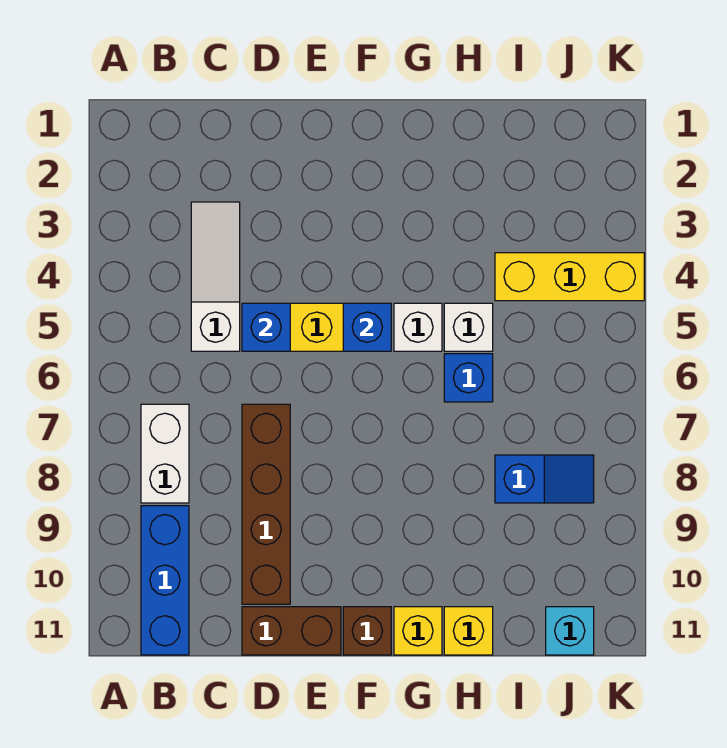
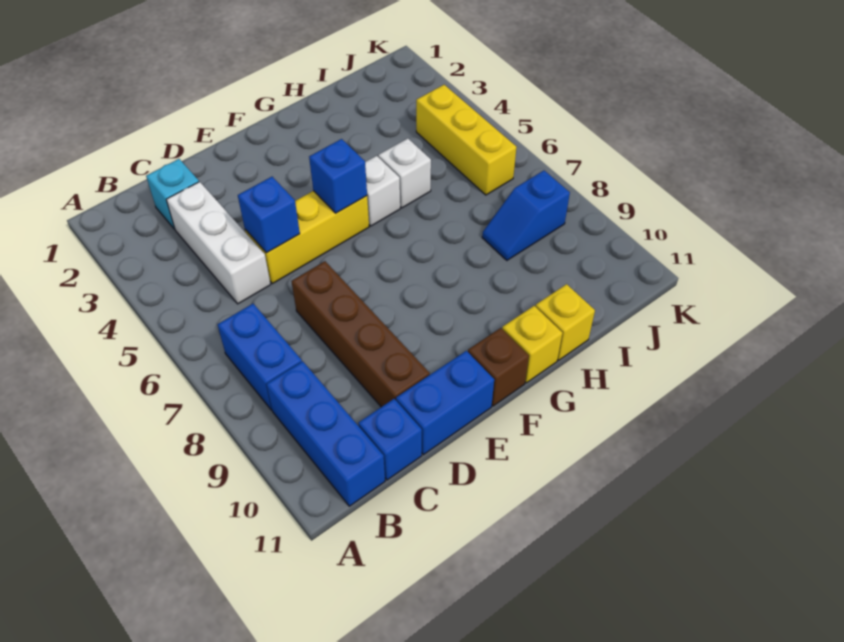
white 1x2 brick [141,404,189,503] -> blue 1x2 brick [217,304,302,410]
white 1x3 slope [191,202,240,351] -> white 1x3 brick [166,182,271,304]
brown 1x2 brick [242,607,341,655] -> blue 1x2 brick [396,351,494,455]
blue 1x1 brick [444,354,493,402] -> blue 1x1 brick moved to [358,399,422,480]
yellow 1x3 brick [495,253,644,301] -> yellow 1x3 brick turned to [416,85,517,195]
blue 1x2 slope [495,455,594,503] -> blue 1x2 slope turned to [482,171,570,260]
cyan 1x1 brick [546,607,594,655] -> cyan 1x1 brick moved to [146,159,199,229]

